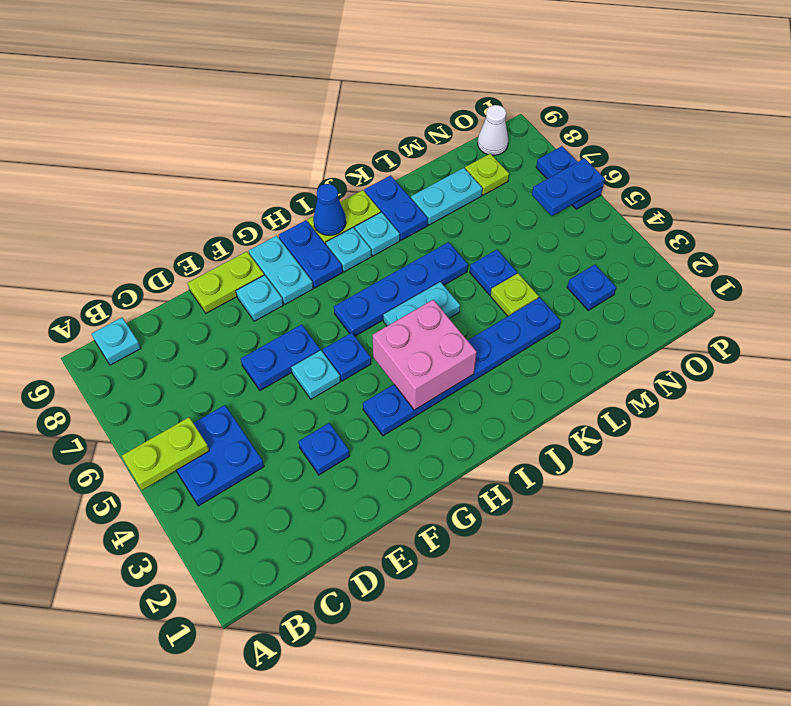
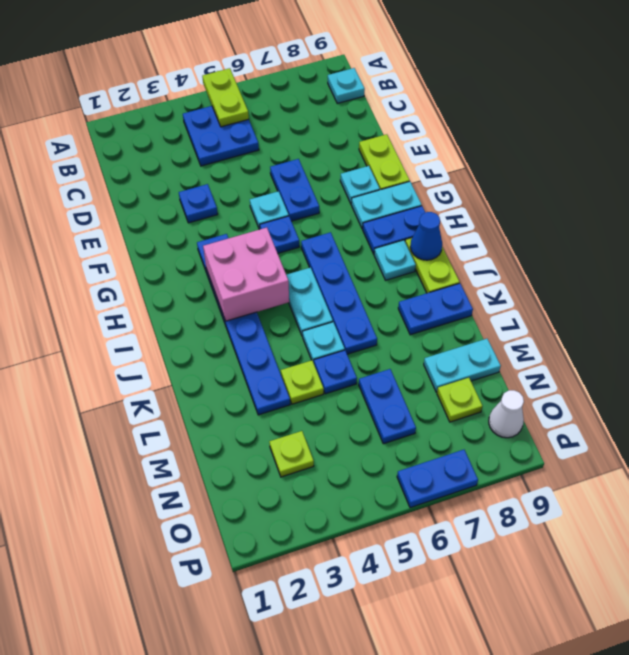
cyan 1x1 plate [355,212,400,256] -> cyan 1x1 plate moved to [302,322,345,363]
cyan 1x2 plate [411,168,483,225] -> cyan 1x2 plate turned to [424,339,501,392]
blue 1x1 plate [567,265,616,310] -> lime 1x1 plate [269,431,314,477]
blue 1x2 plate [532,158,605,216] -> blue 1x2 plate moved to [359,369,416,444]

